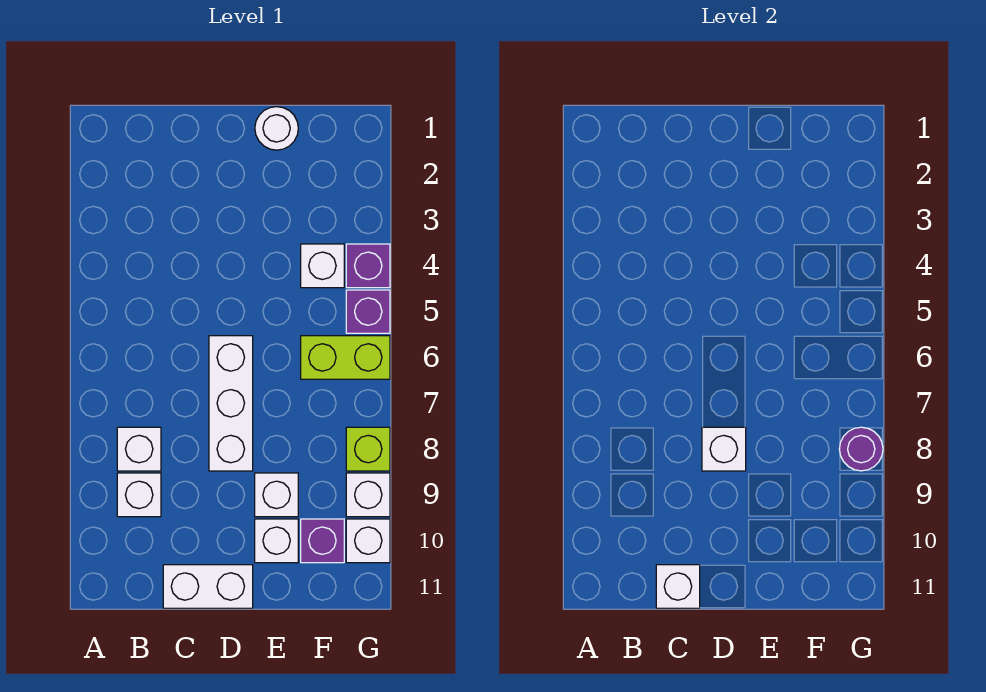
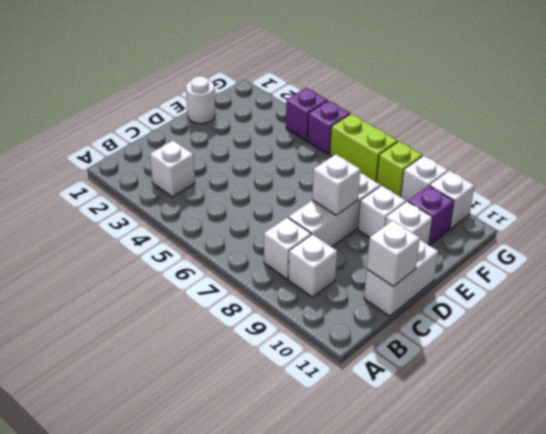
white 1x3 brick [209,336,253,471] -> white 1x3 brick turned to [288,173,380,247]
white 1x1 brick [301,244,344,288] -> white 1x1 brick moved to [150,141,195,197]
lime 1x2 brick [301,336,390,379] -> lime 1x2 brick turned to [330,114,398,182]
purple 1x1 round brick [839,427,883,471] -> none

